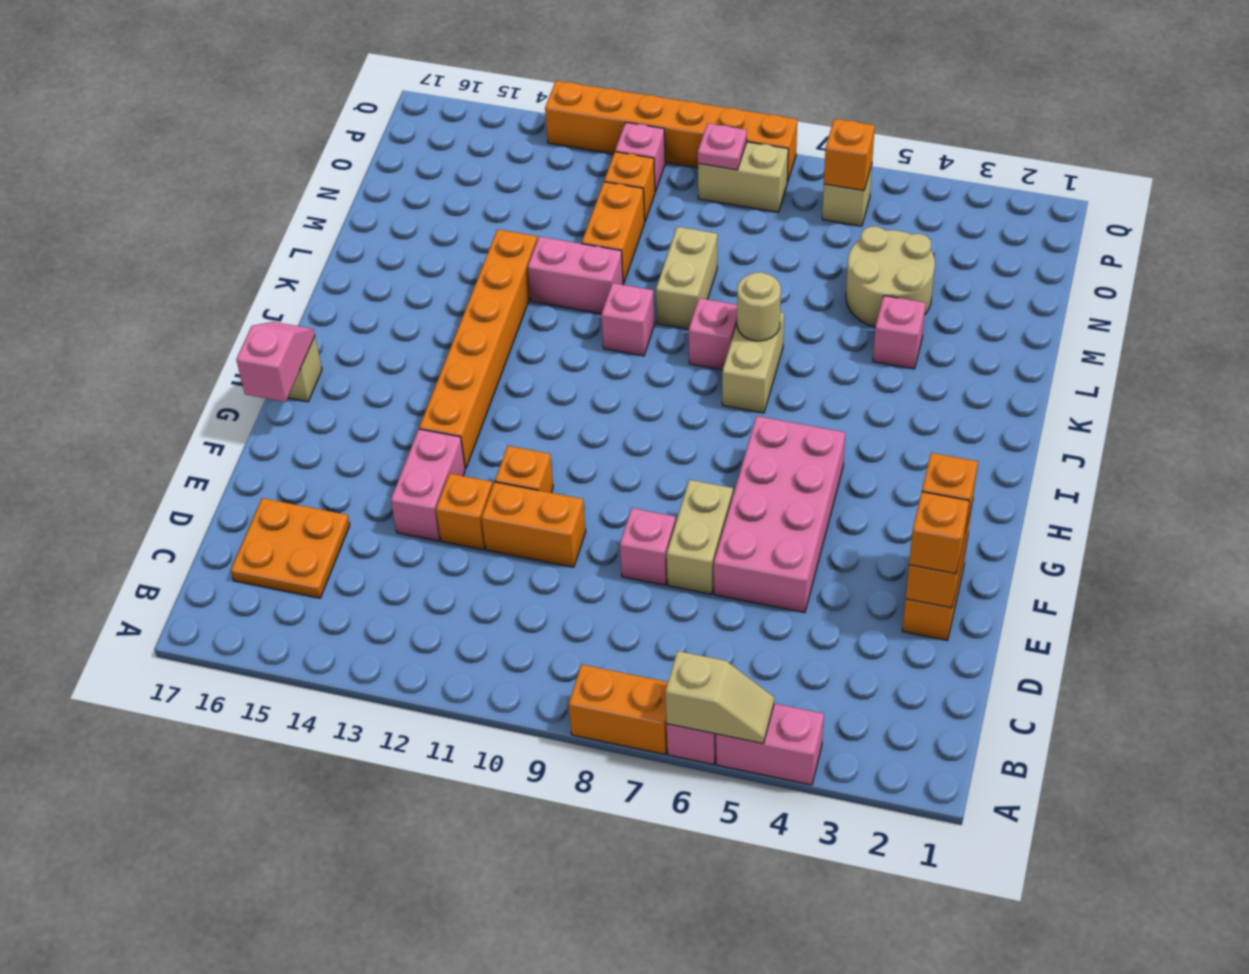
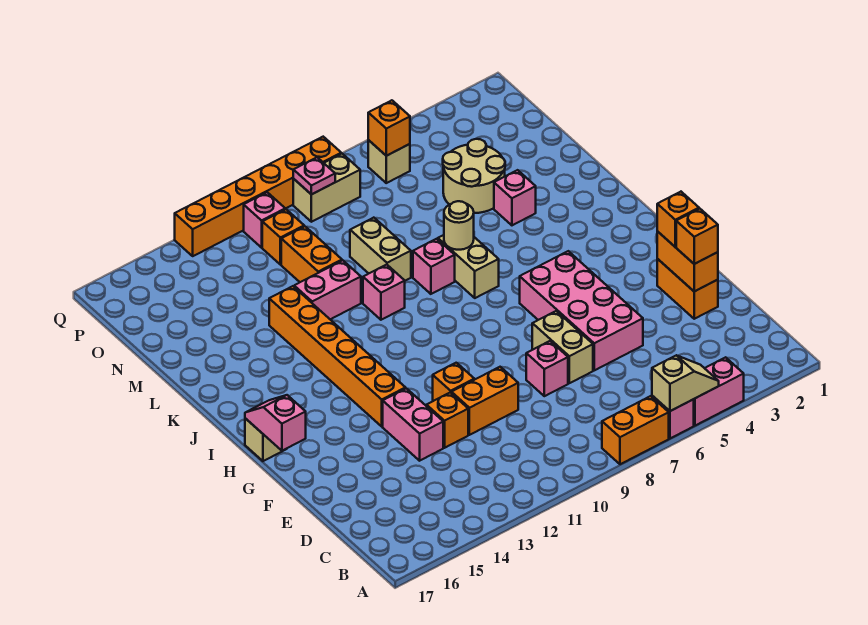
orange 2x2 plate [231,498,350,598] -> none

